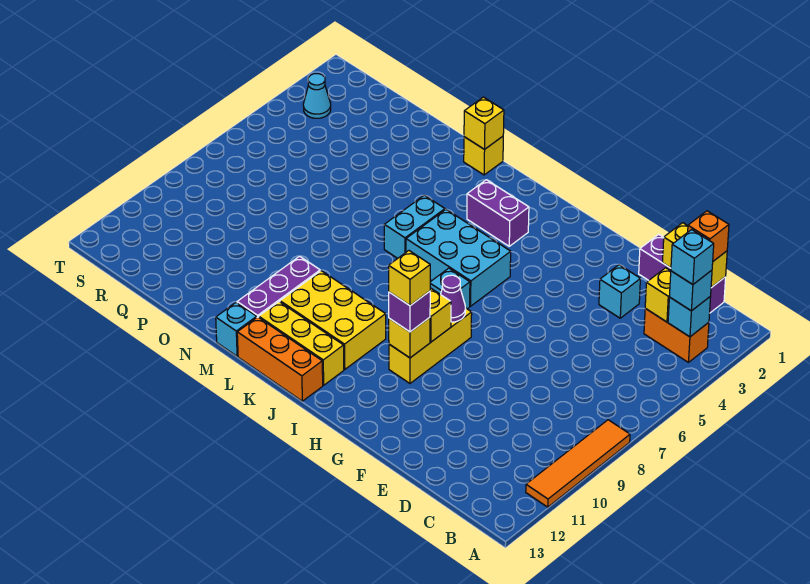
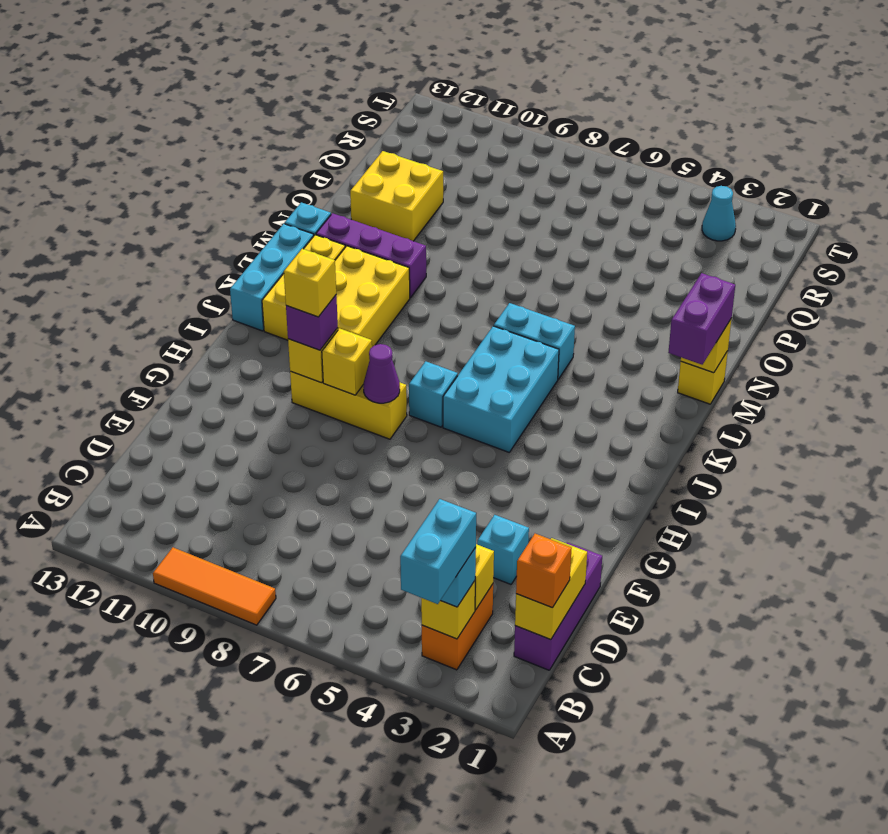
orange 1x4 tile [526,420,630,507] -> orange 1x3 tile [153,547,276,625]
cyan 1x1 brick [668,297,710,337] -> yellow 1x1 brick [421,581,475,639]
cyan 1x1 brick [671,230,714,285] -> cyan 1x2 brick [400,499,476,604]
purple 1x2 brick [467,180,529,246] -> purple 1x2 brick moved to [668,273,735,365]
orange 1x3 brick [237,317,323,401] -> cyan 1x3 brick [230,224,314,331]
none -> yellow 2x2 brick [350,151,443,241]

